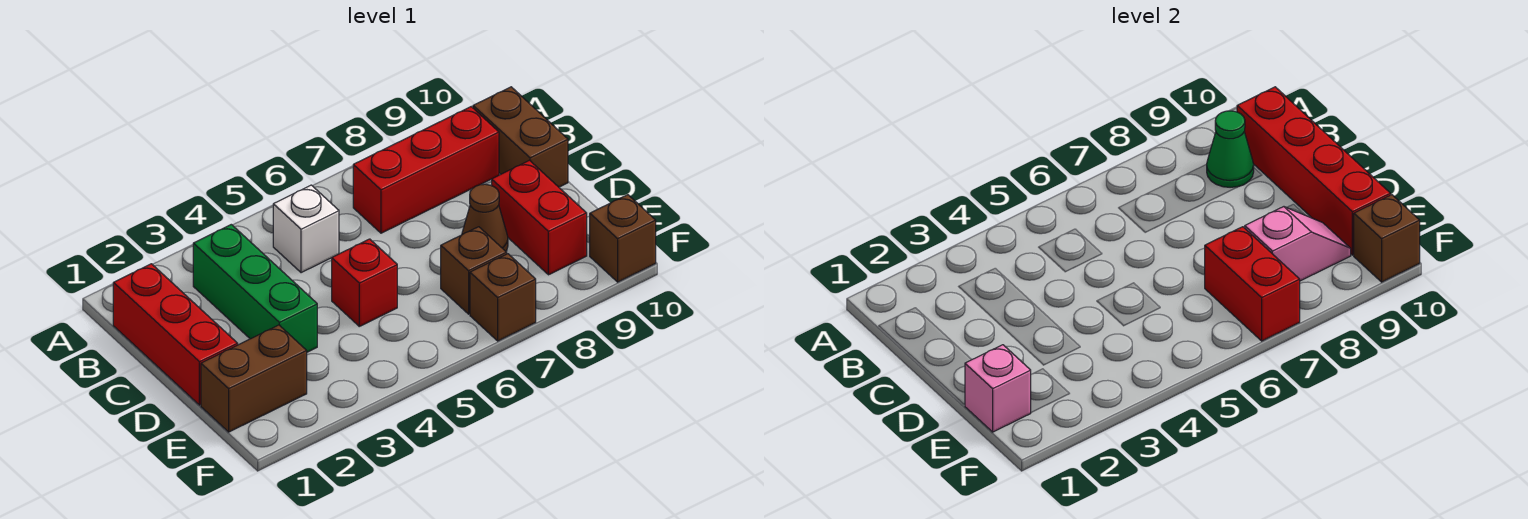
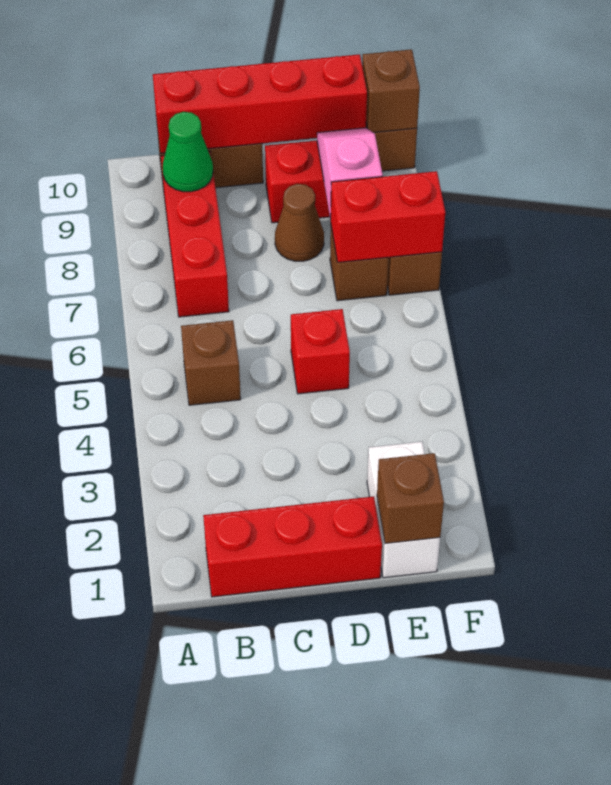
green 1x3 brick [193,224,317,352] -> none
white 1x1 brick [273,185,339,273] -> brown 1x1 brick [181,320,241,405]
brown 1x2 brick [201,325,307,432] -> white 1x2 brick [367,442,440,578]
pink 1x1 brick [965,345,1031,432] -> brown 1x1 brick [377,453,444,544]

